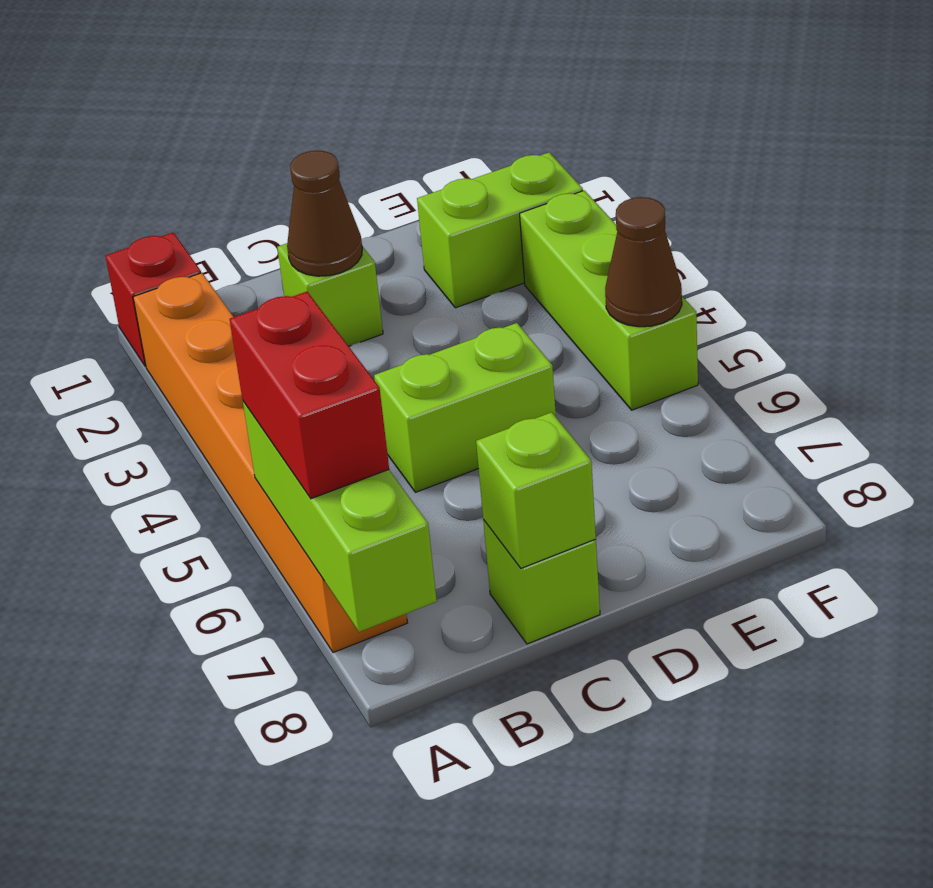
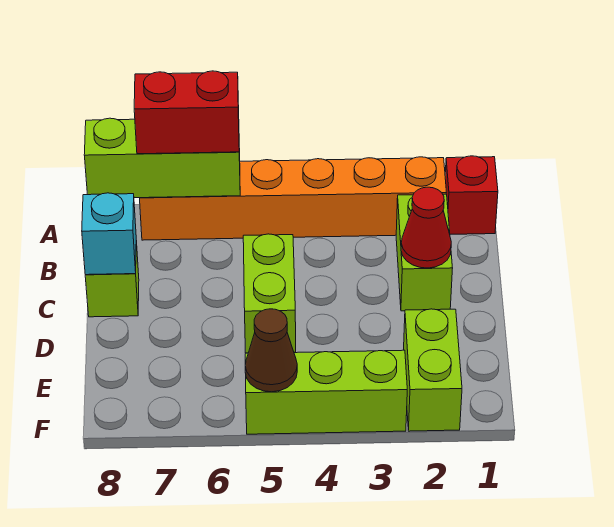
lime 1x1 brick [277,243,383,346] -> lime 1x2 brick [396,194,453,311]
brown 1x1 cone [287,150,362,276] -> red 1x1 cone [401,187,451,268]
lime 1x1 brick [476,412,596,568] -> cyan 1x1 brick [82,193,136,275]

